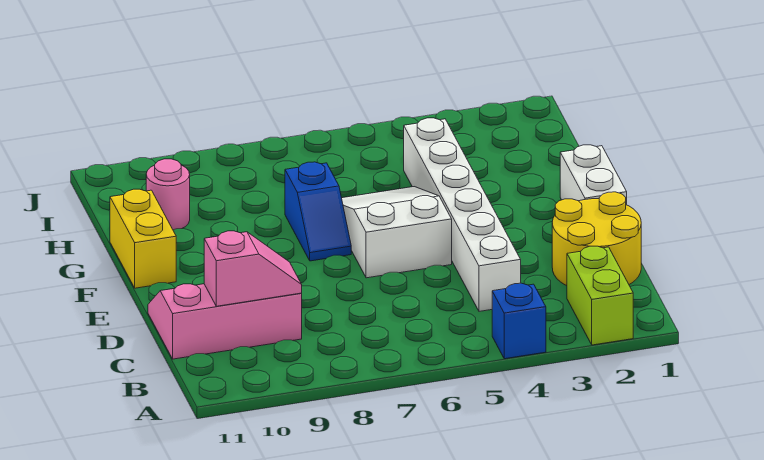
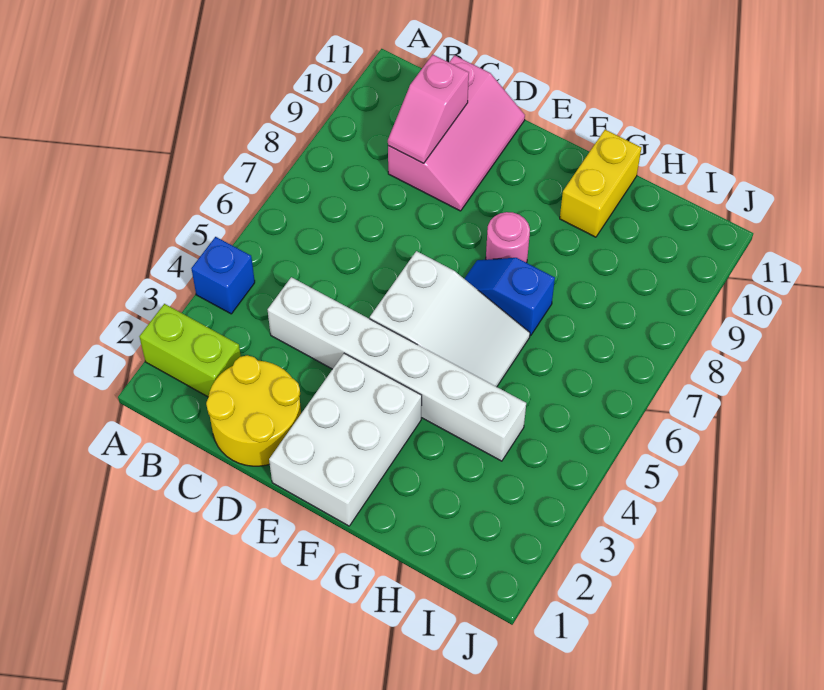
white 1x2 brick [560,145,627,205] -> white 2x3 brick [269,353,422,526]
yellow 1x2 brick [110,189,176,288] -> yellow 1x2 brick turned to [560,130,641,237]
pink 1x1 round brick [146,159,190,230] -> pink 1x1 round brick moved to [486,212,530,263]

